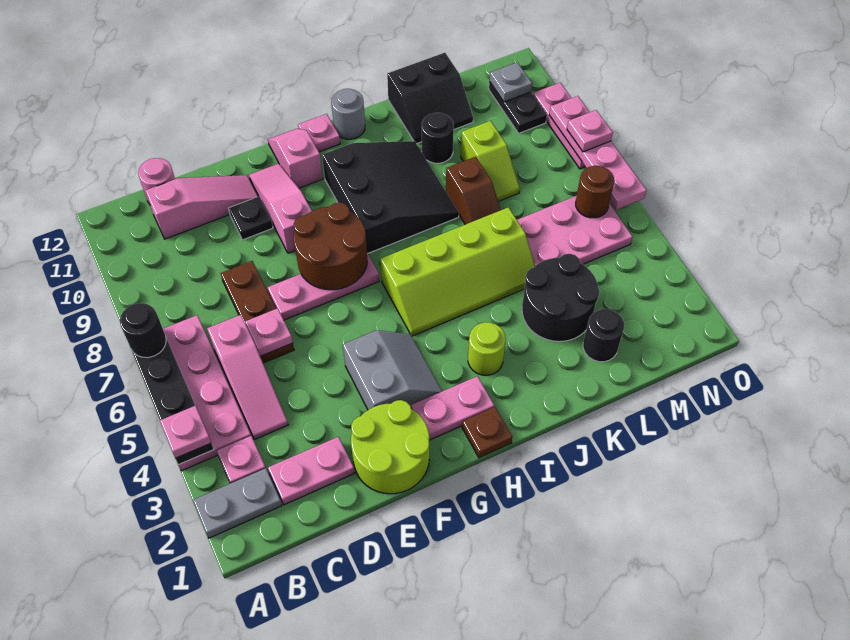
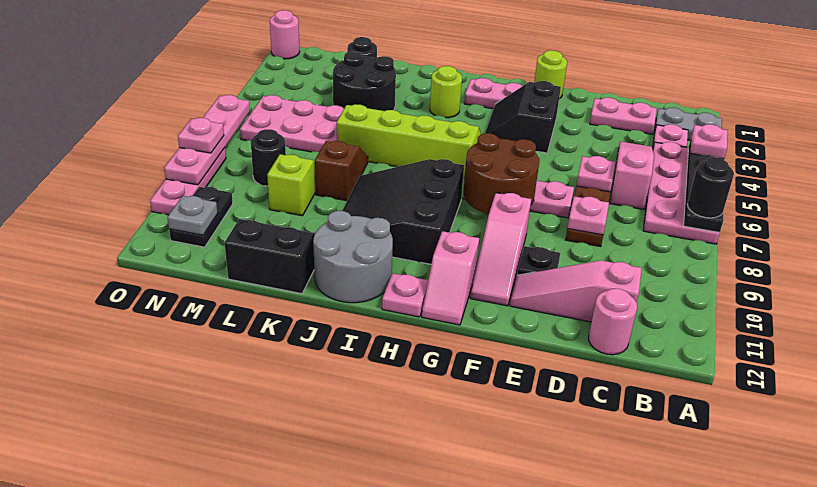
none -> pink 1x1 plate [568,196,609,235]
lime 2x2 round brick [351,400,430,494] -> lime 1x1 round brick [534,50,567,99]
grey 2x2 slope [343,330,442,410] -> black 2x2 slope [485,81,561,153]
brown 1x1 plate [462,407,512,458] -> none
grey 1x1 round brick [331,89,365,139] -> grey 2x2 round brick [313,211,393,303]
black 1x1 round brick [422,113,454,163] -> black 1x1 round brick moved to [251,129,286,186]
brown 1x1 round brick [576,166,614,218] -> none
none -> pink 1x1 round brick [270,10,300,59]

